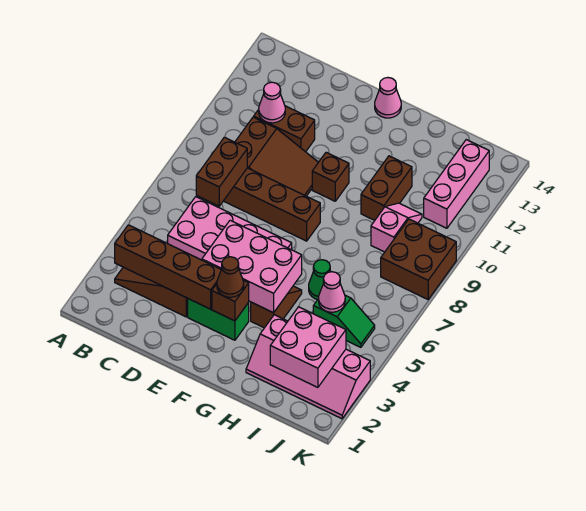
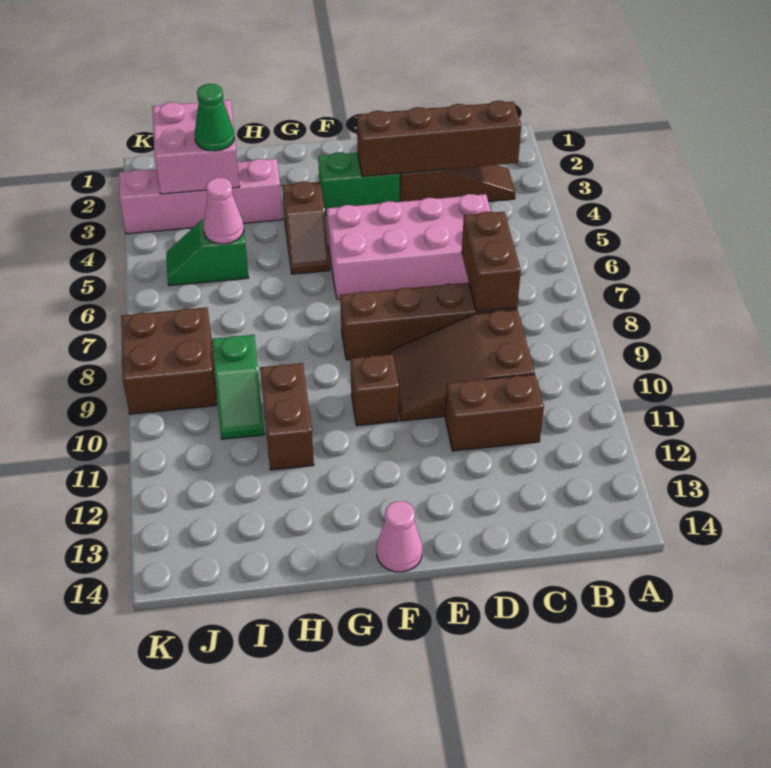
pink 1x1 cone [259,82,285,123] -> none
pink 2x3 brick [202,220,302,313] -> none
brown 1x1 brick [212,280,249,321] -> none
brown 1x1 cone [217,257,244,297] -> none
green 1x1 cone [309,260,330,300] -> green 1x1 cone moved to [195,84,235,151]
pink 1x2 slope [371,203,422,252] -> green 1x2 slope [212,335,264,439]
pink 1x3 brick [424,140,489,228] -> none

